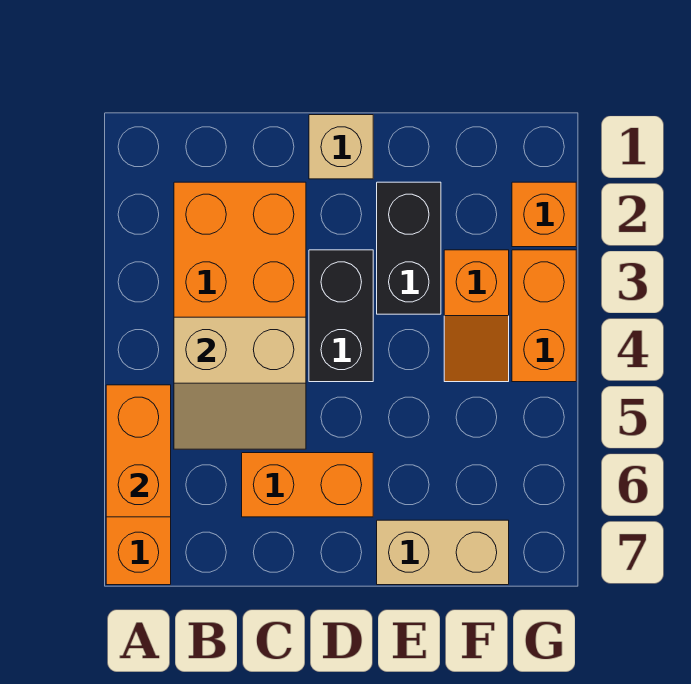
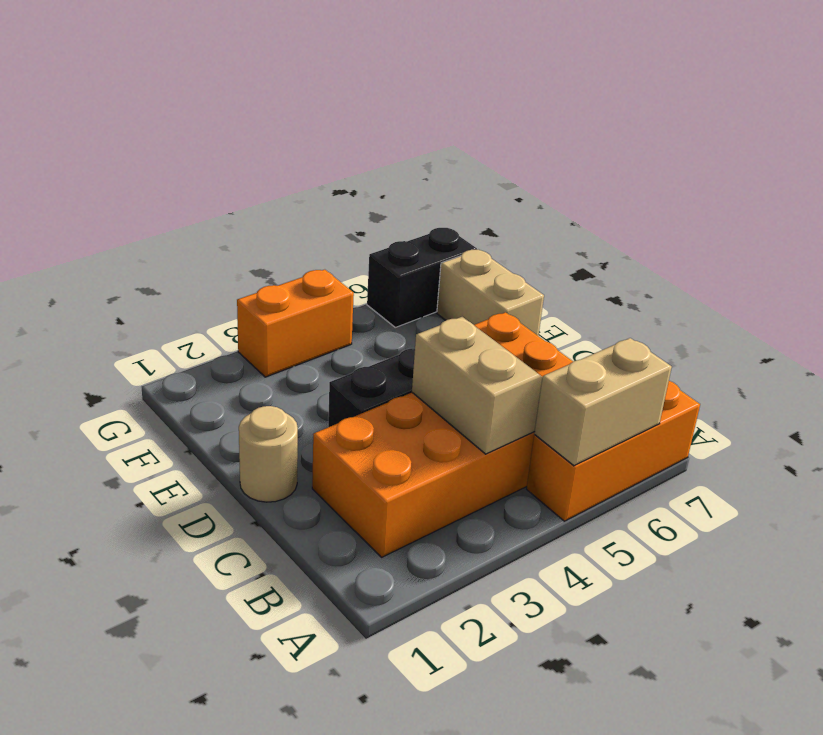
orange 1x2 brick [106,385,171,517] -> tan 1x2 brick [534,338,672,466]
tan 1x1 brick [309,115,373,179] -> tan 1x1 round brick [239,406,298,502]
black 1x2 brick [377,182,441,314] -> black 1x2 brick moved to [367,228,477,327]
orange 1x2 slope [444,250,509,382] -> none
orange 1x1 brick [512,182,576,247] -> none

